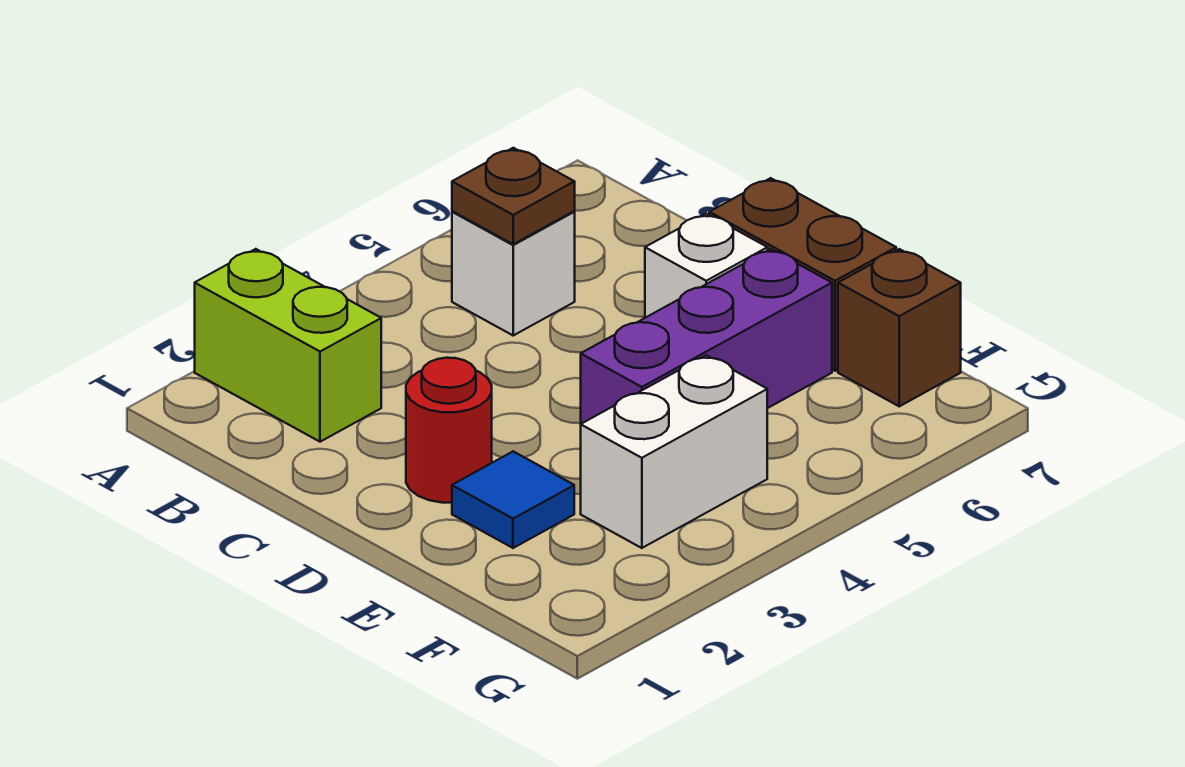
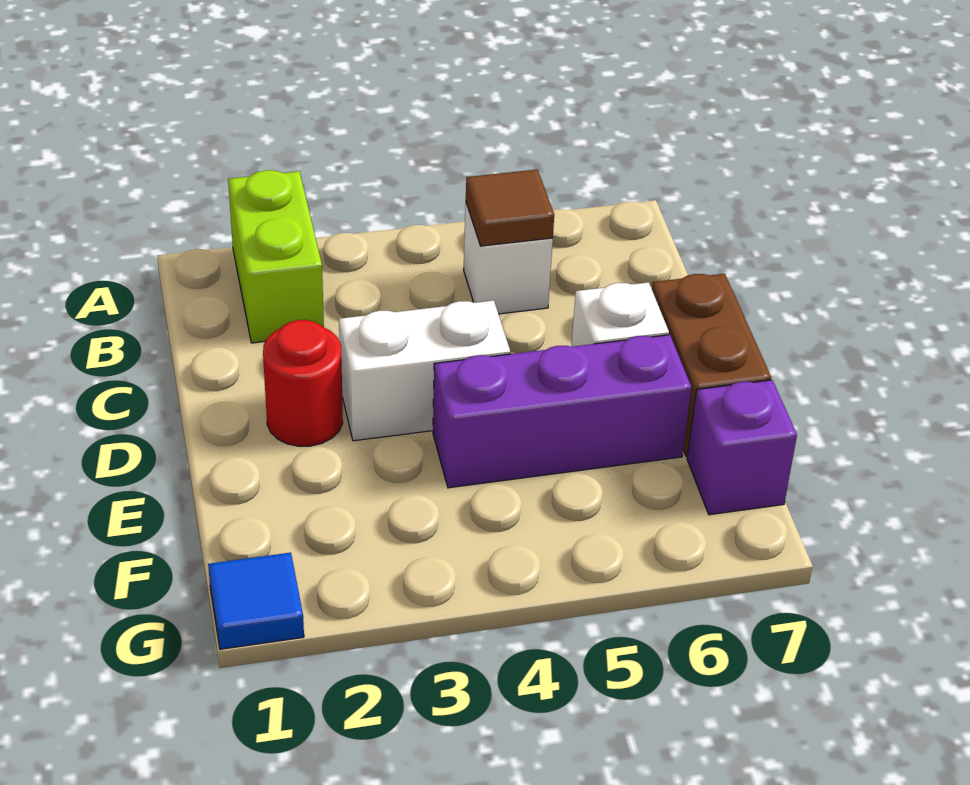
brown 1x1 plate [452,148,575,244] -> brown 1x1 tile [466,170,554,246]
blue 1x1 tile [452,451,574,548] -> blue 1x1 tile moved to [208,553,304,649]
white 1x2 brick [581,355,767,548] -> white 1x2 brick moved to [339,301,510,441]
brown 1x1 brick [838,249,961,406] -> purple 1x1 brick [687,380,797,515]

